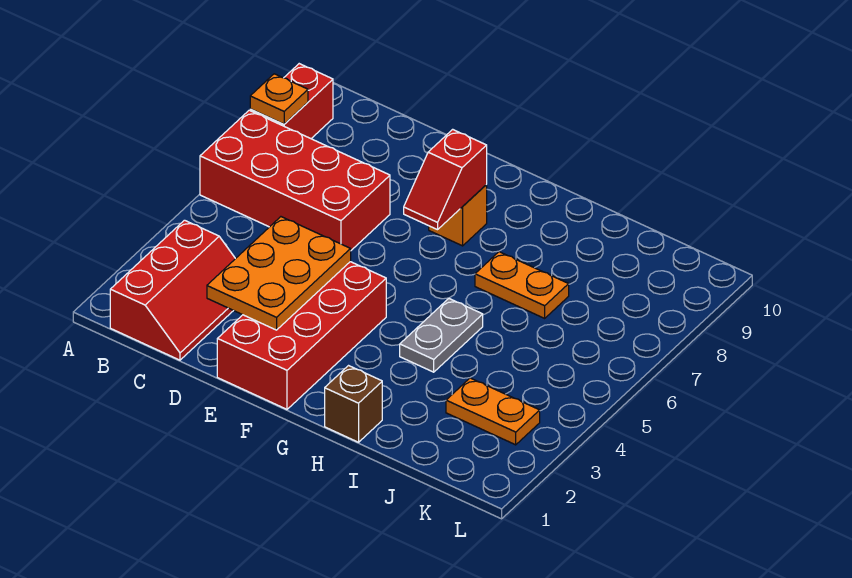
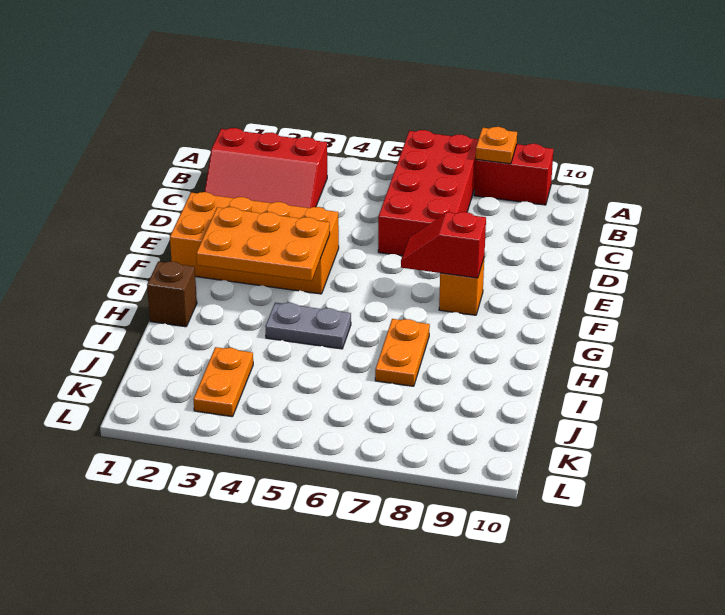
orange 2x3 plate [207,217,351,330] -> orange 2x3 plate moved to [196,207,330,281]
red 2x4 brick [217,262,386,409] -> orange 2x4 brick [170,192,339,294]

